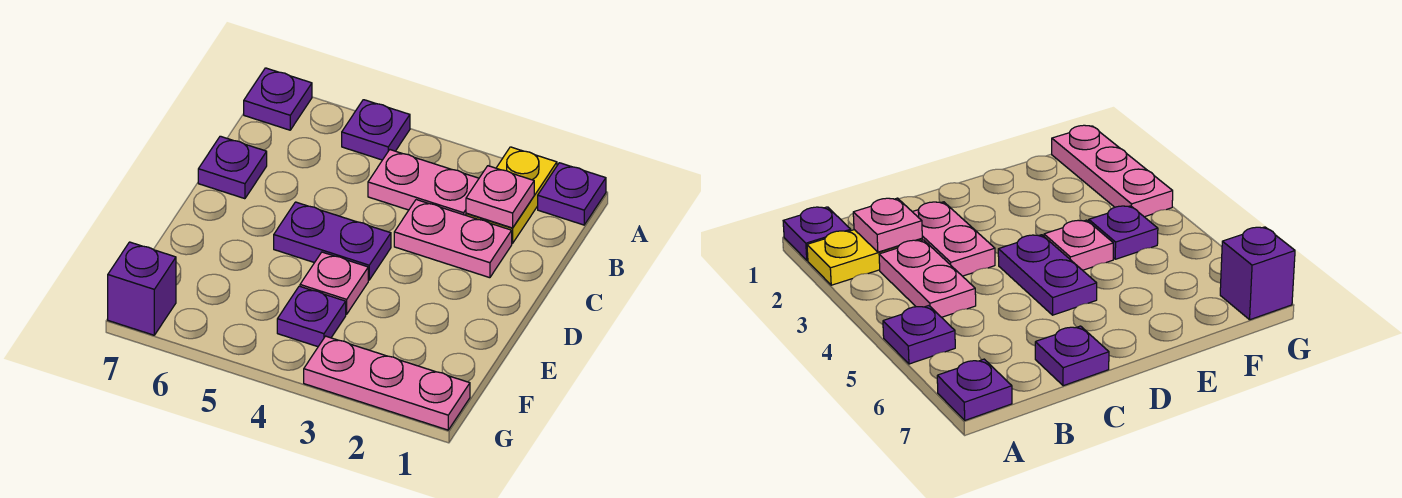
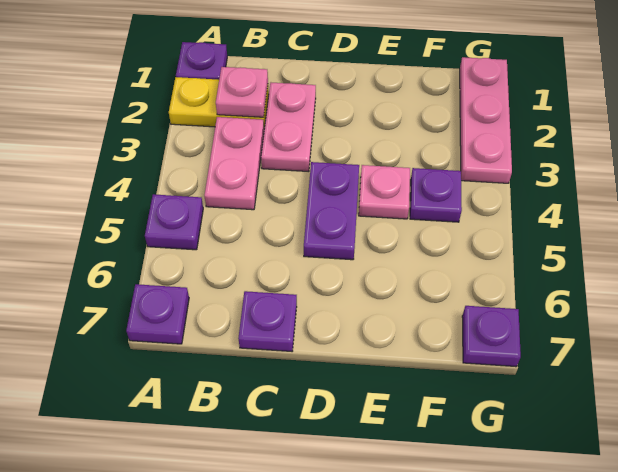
purple 1x1 brick [108,242,176,335] -> purple 1x1 plate [462,306,521,367]

